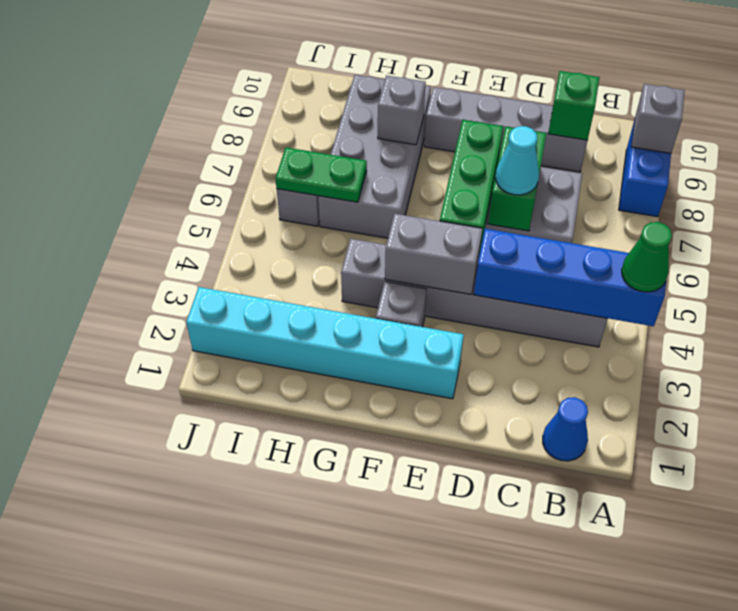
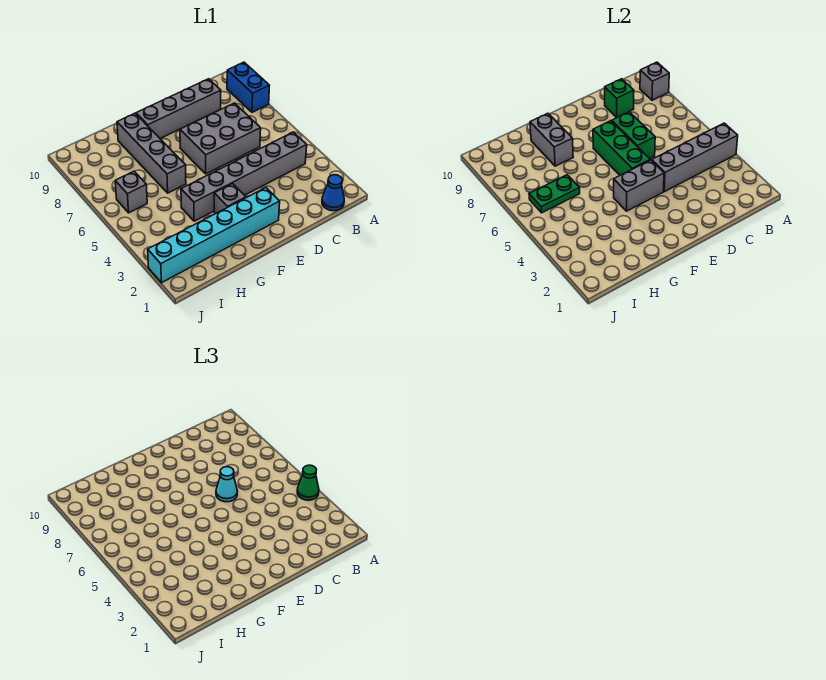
blue 1x4 brick [474,229,666,326] -> grey 1x4 brick [652,123,738,192]
grey 2x4 brick [318,75,431,238] -> grey 1x4 brick [117,113,186,193]
grey 1x1 brick [378,75,426,145] -> grey 1x2 brick [530,113,573,166]

